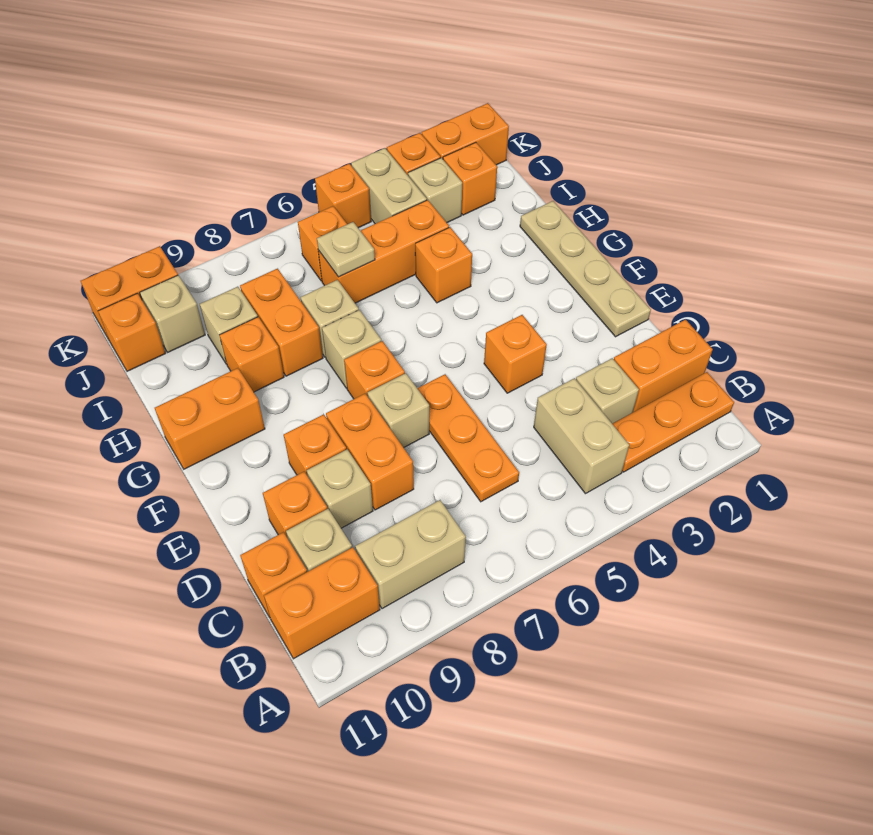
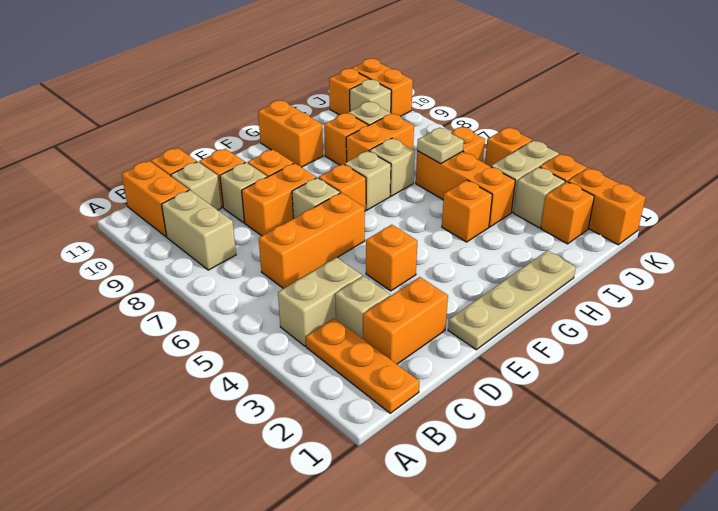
orange 1x2 brick [614,320,713,412] -> orange 1x2 brick turned to [363,277,448,364]
orange 1x3 plate [417,374,519,502] -> orange 1x3 brick [259,193,365,289]

